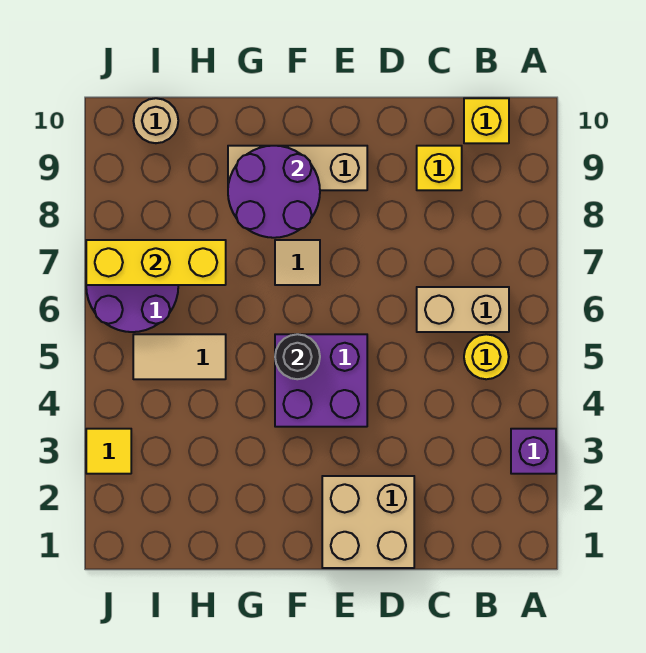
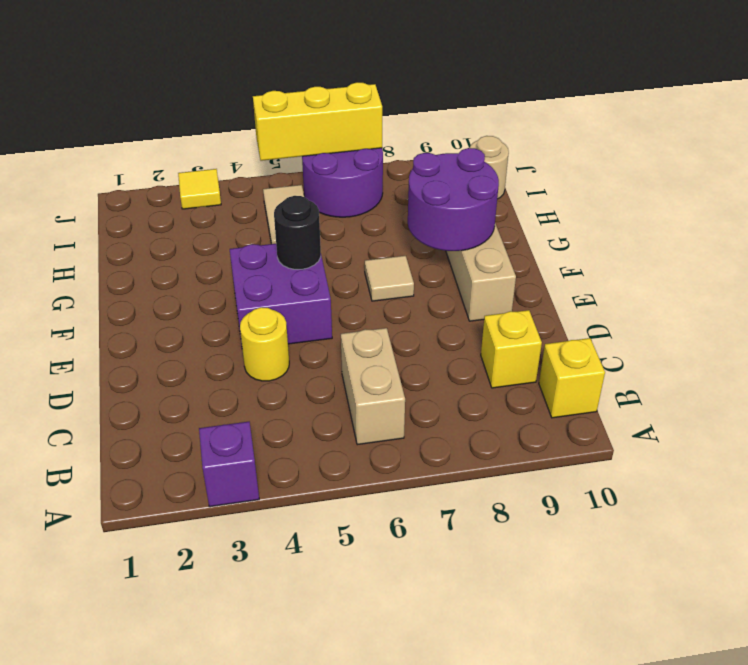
yellow 1x1 round brick [464,334,509,379] -> yellow 1x1 round brick moved to [240,307,289,381]
tan 2x2 brick [322,476,414,568] -> none
yellow 1x3 brick [86,240,226,285] -> yellow 1x3 brick turned to [253,82,382,161]

